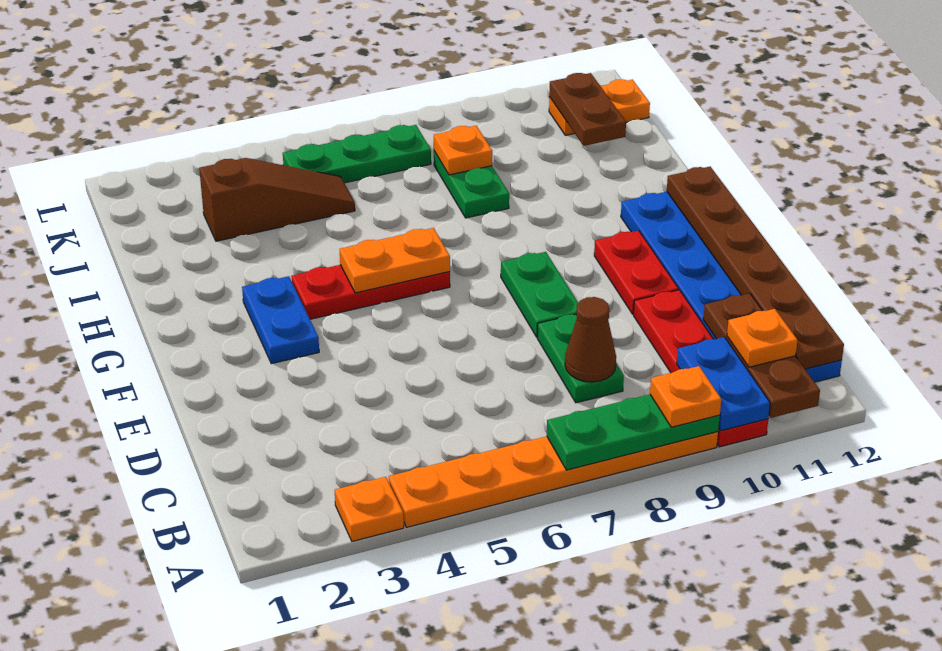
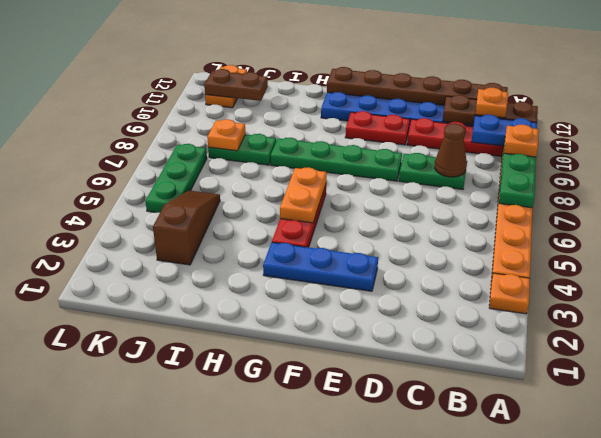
green 1x2 plate [501,252,578,337] -> green 1x4 plate [271,138,402,181]
blue 1x2 plate [242,276,319,364] -> blue 1x3 plate [263,242,378,291]

